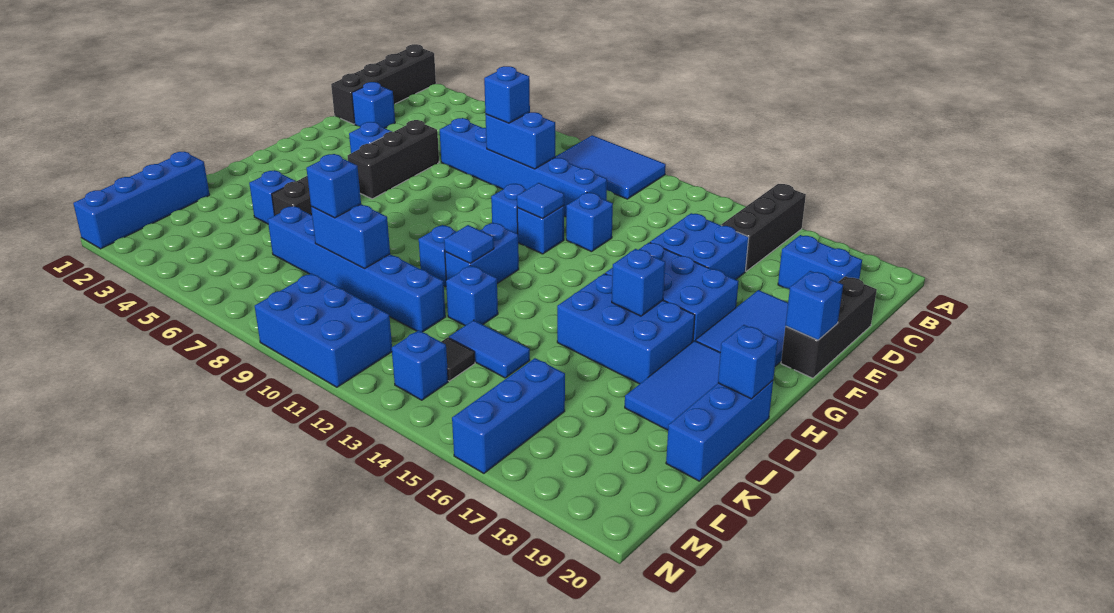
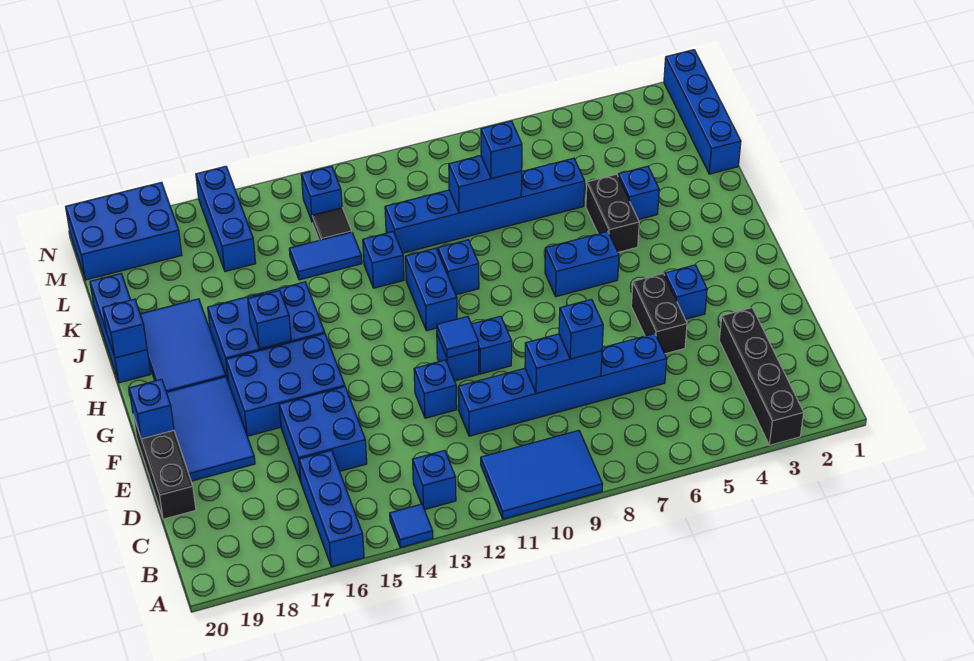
black 1x4 brick [331,44,436,124] -> black 1x4 brick moved to [719,308,804,445]
black 1x3 brick [721,184,806,271] -> blue 1x3 brick [299,450,364,567]
blue 1x2 brick [778,235,862,289] -> blue 1x2 brick moved to [545,232,619,297]
blue 1x1 brick [352,82,395,128] -> blue 1x1 brick moved to [413,450,456,510]
black 1x3 brick [348,120,439,199] -> black 1x2 brick [631,273,687,354]
blue 1x1 tile [444,225,494,263] -> blue 1x1 tile moved to [390,504,433,548]
blue 2x3 brick [255,273,392,387] -> blue 2x3 brick moved to [66,182,182,280]

